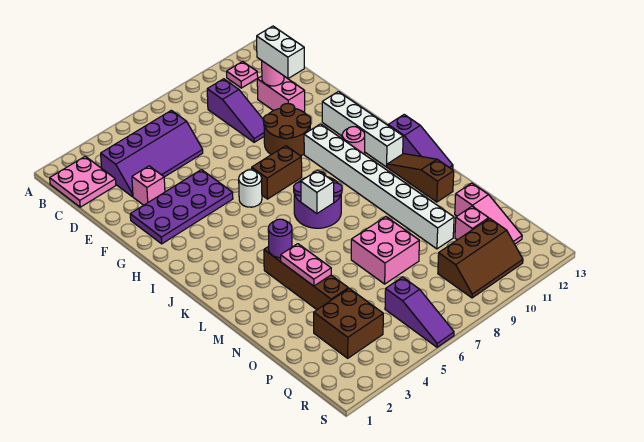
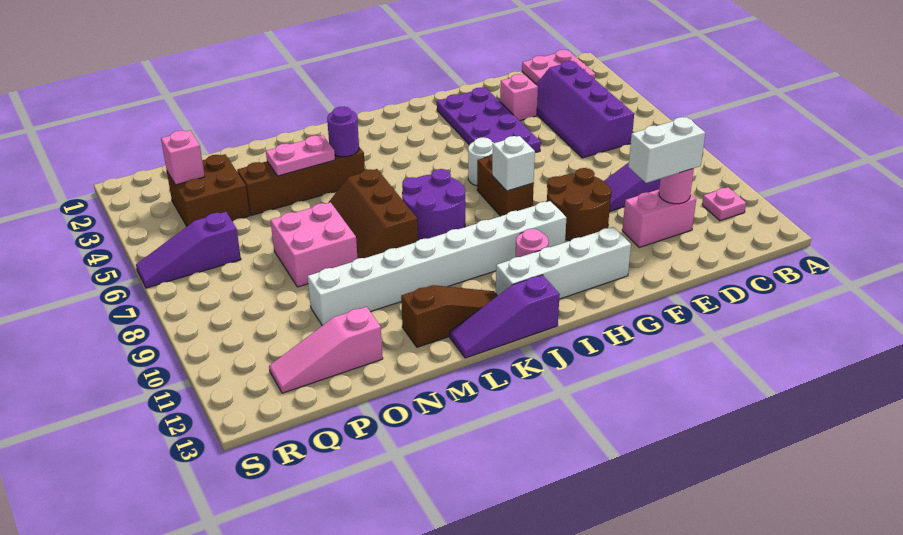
white 1x1 brick [301,170,334,214] -> white 1x1 brick moved to [492,136,535,191]
pink 1x1 brick [455,206,489,240] -> pink 1x1 brick moved to [161,130,205,185]
brown 2x3 slope [438,218,523,298] -> brown 2x3 slope moved to [328,169,418,258]

